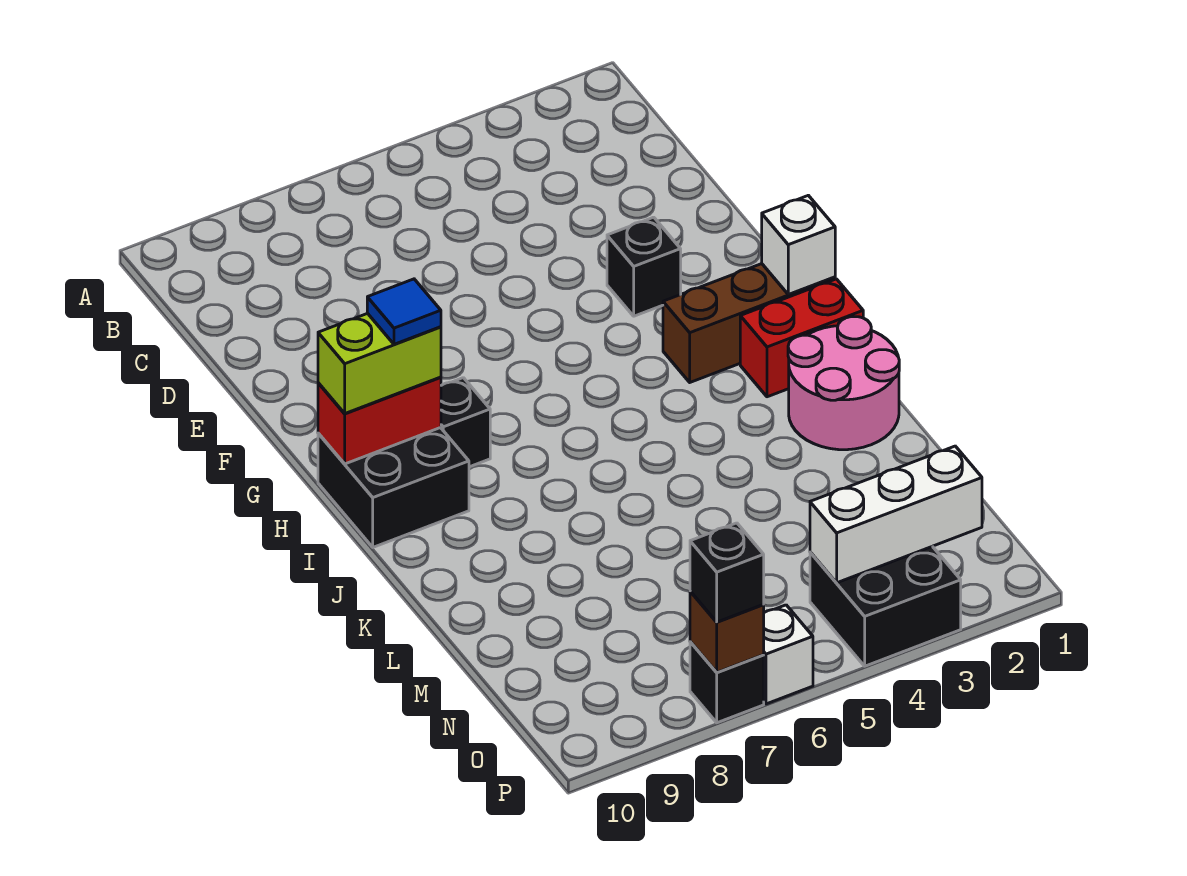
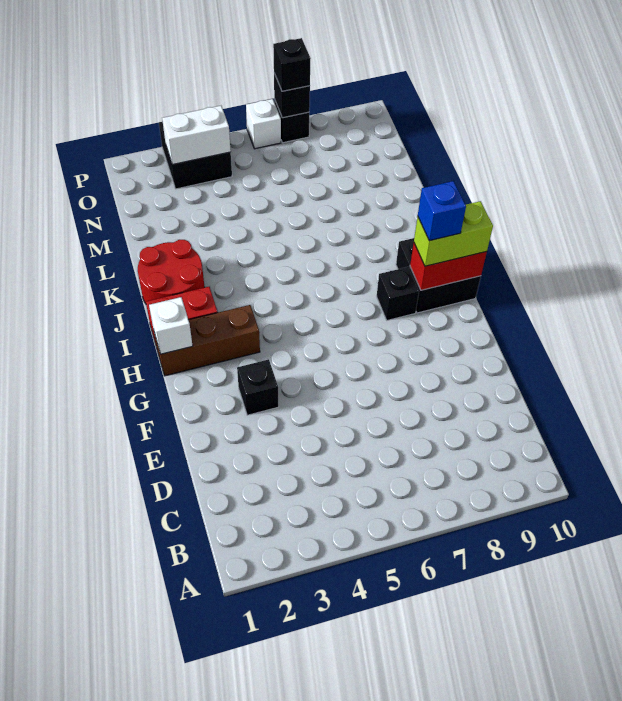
blue 1x1 tile [367,279,441,344] -> blue 1x1 brick [418,181,466,241]
pink 2x2 round brick [788,317,899,450] -> red 2x2 round brick [138,240,205,304]
white 1x3 brick [810,446,982,583] -> white 1x2 brick [162,106,231,165]
brown 1x1 brick [690,591,764,672] -> black 1x1 brick [274,73,310,118]

